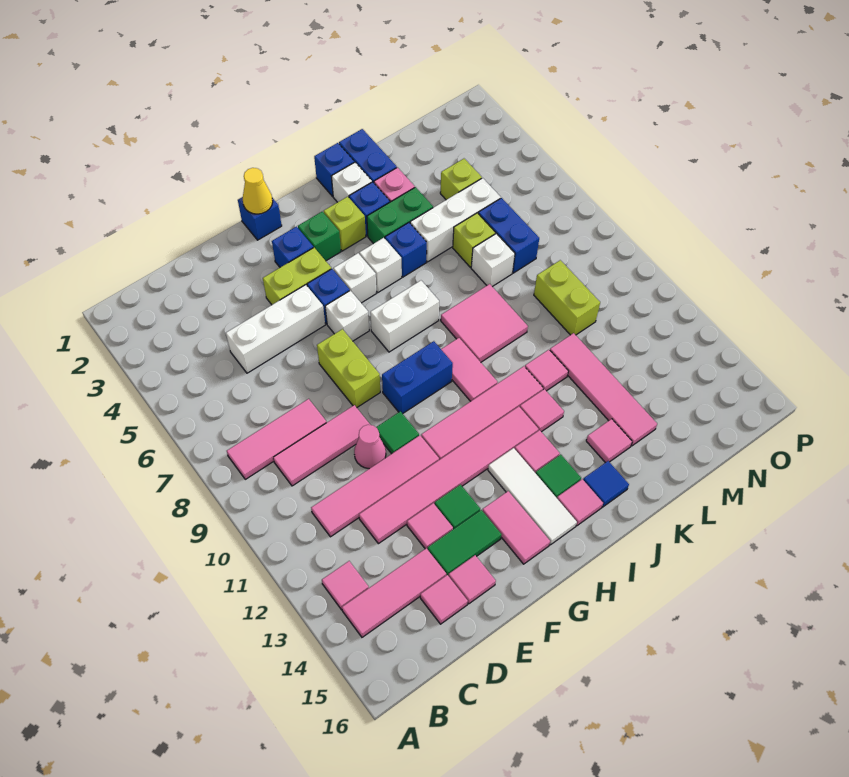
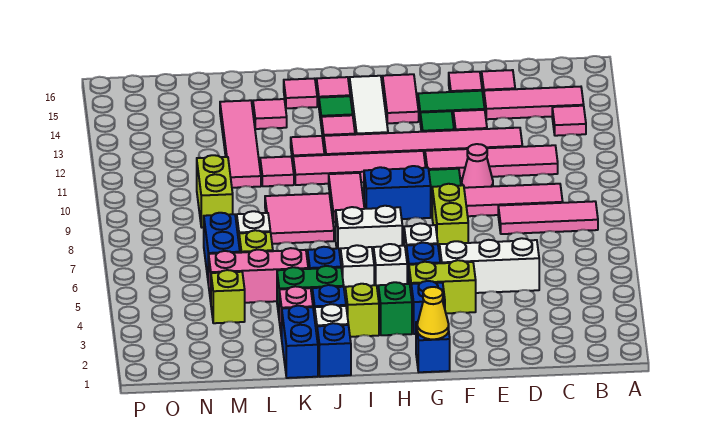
blue 1x1 tile [583,461,629,507] -> pink 1x1 tile [284,78,317,108]
white 1x3 brick [410,178,501,262] -> pink 1x3 brick [209,248,308,303]

